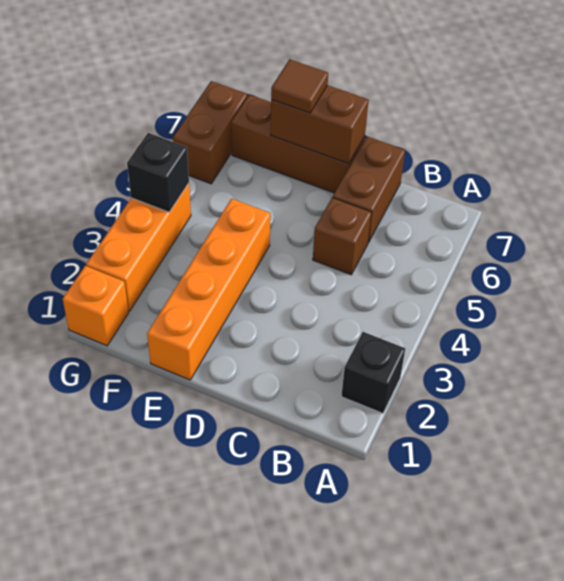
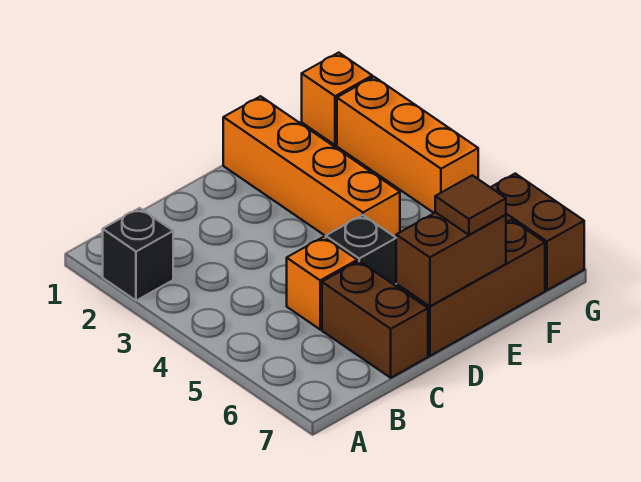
brown 1x1 brick [313,197,372,275] -> orange 1x1 brick [287,237,357,329]
black 1x1 brick [127,133,189,212] -> black 1x1 brick moved to [326,215,396,286]

